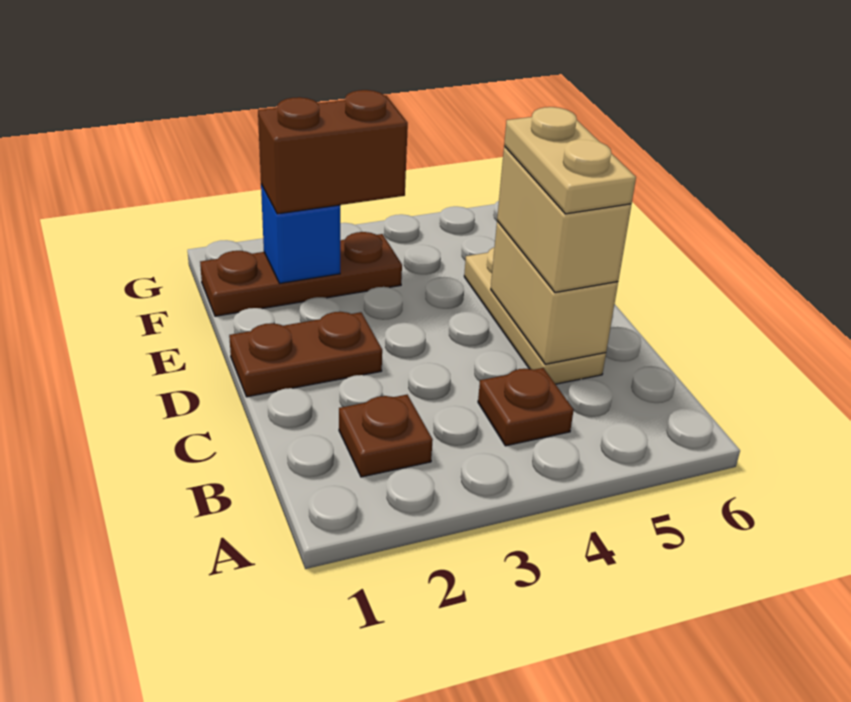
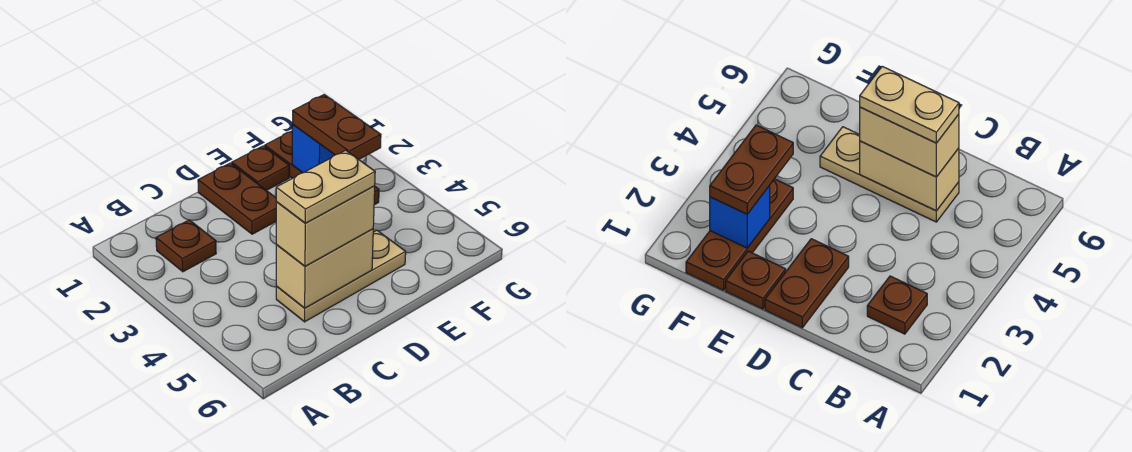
brown 1x1 plate [478,368,574,446] -> brown 1x1 plate moved to [232,146,289,190]
brown 1x2 brick [258,90,408,214] -> brown 1x2 plate [293,95,381,159]

